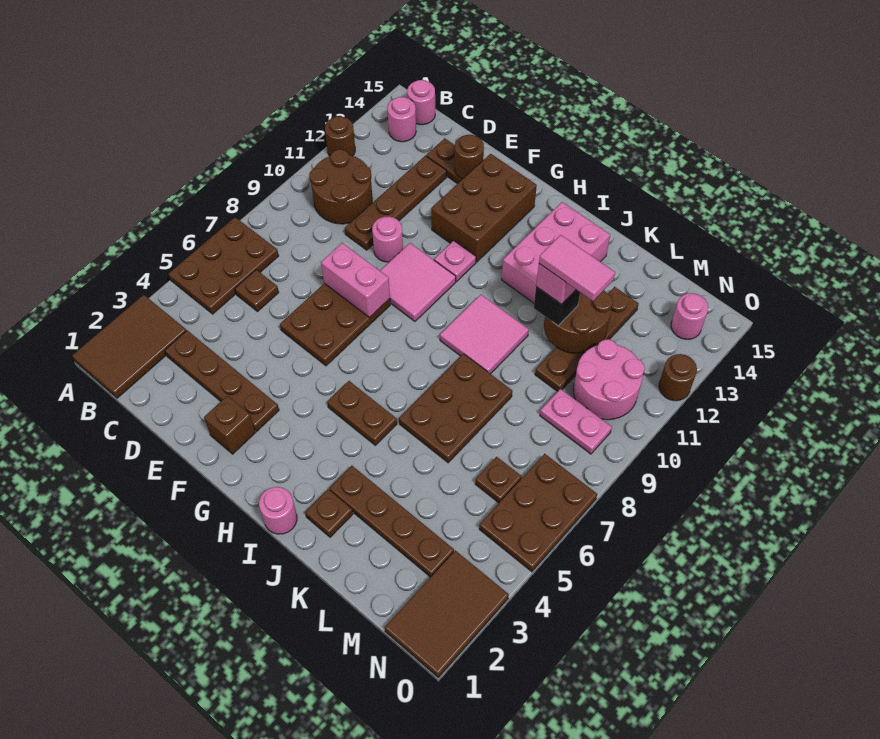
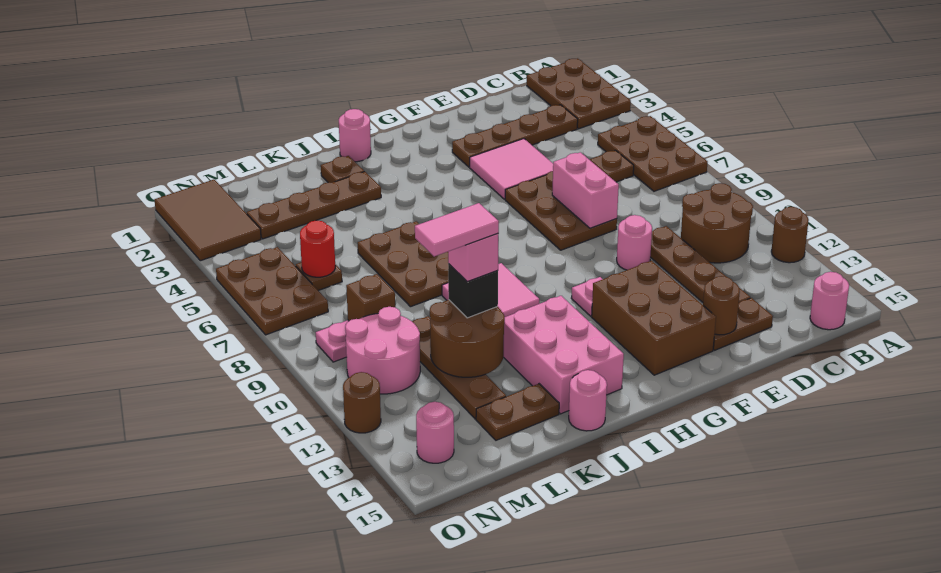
brown 2x3 tile [72,295,187,398] -> brown 2x3 plate [527,58,631,129]
pink 1x1 round brick [387,97,416,142] -> pink 1x1 round brick moved to [569,370,607,431]
pink 1x2 brick [321,243,390,317] -> pink 1x2 brick turned to [552,152,619,228]
brown 1x1 brick [204,396,255,454] -> brown 1x1 brick moved to [346,274,395,321]
pink 2x2 tile [380,243,456,321] -> pink 2x2 tile moved to [470,139,553,199]
brown 1x2 plate [327,381,397,445] -> brown 1x2 plate moved to [476,384,559,440]
none -> red 1x1 round brick [300,220,335,277]

